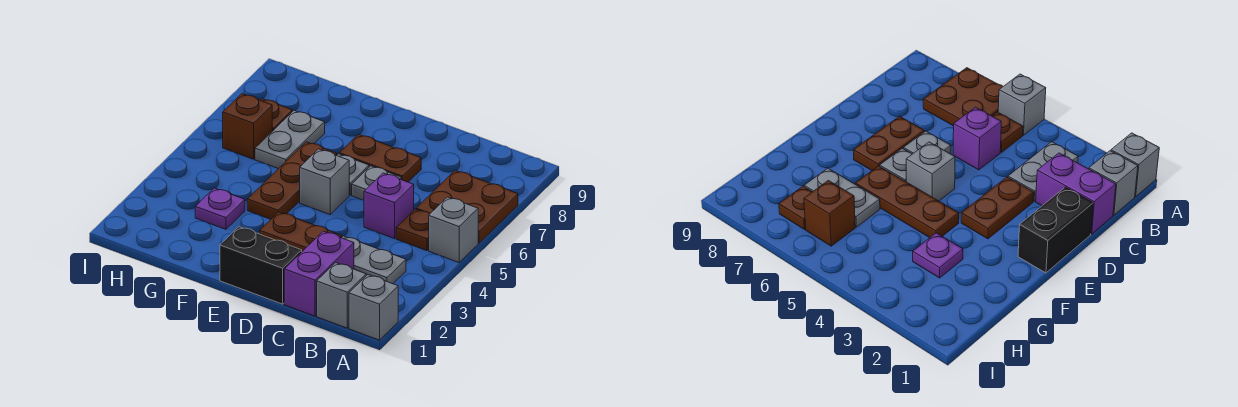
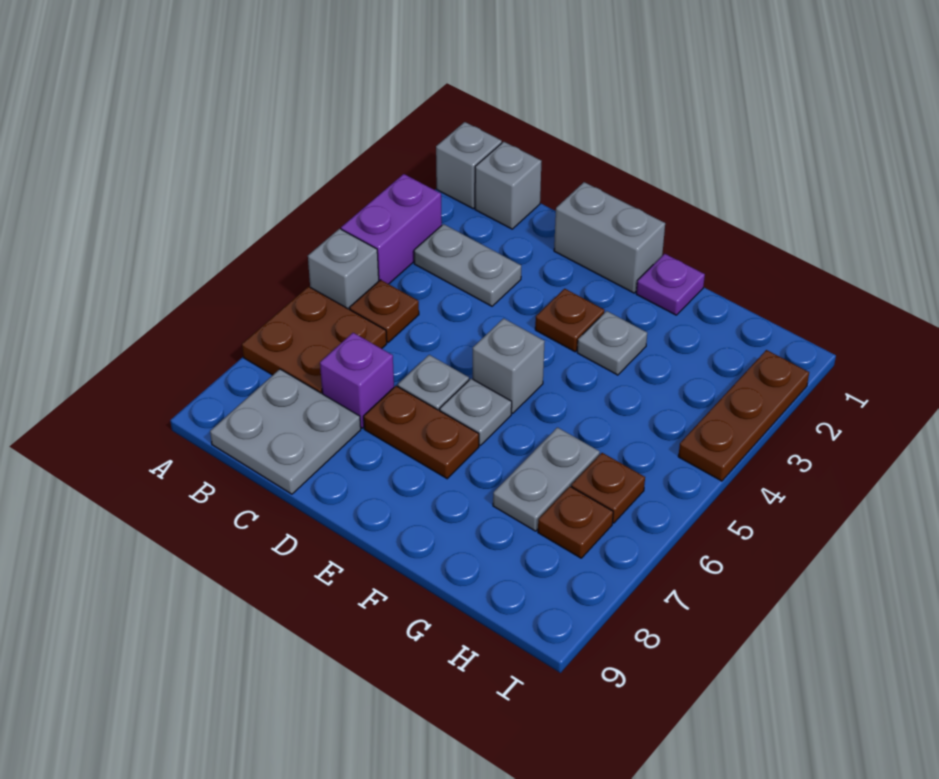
none -> grey 2x2 plate [210,369,361,494]
purple 1x2 brick [284,231,354,316] -> purple 1x2 brick moved to [341,174,442,284]
purple 1x1 brick [364,173,414,239] -> purple 1x1 brick moved to [320,333,394,428]
black 1x2 brick [220,227,302,304] -> grey 1x2 brick [554,182,665,293]
brown 1x2 plate [260,212,342,251] -> brown 1x1 plate [535,289,605,352]
none -> grey 1x1 plate [577,311,647,375]
brown 1x3 plate [247,142,337,219] -> brown 1x3 plate moved to [678,350,809,481]
purple 1x1 plate [195,188,245,229] -> purple 1x1 plate moved to [636,254,705,315]
brown 1x1 brick [223,94,272,159] -> brown 1x1 plate [571,453,645,523]

